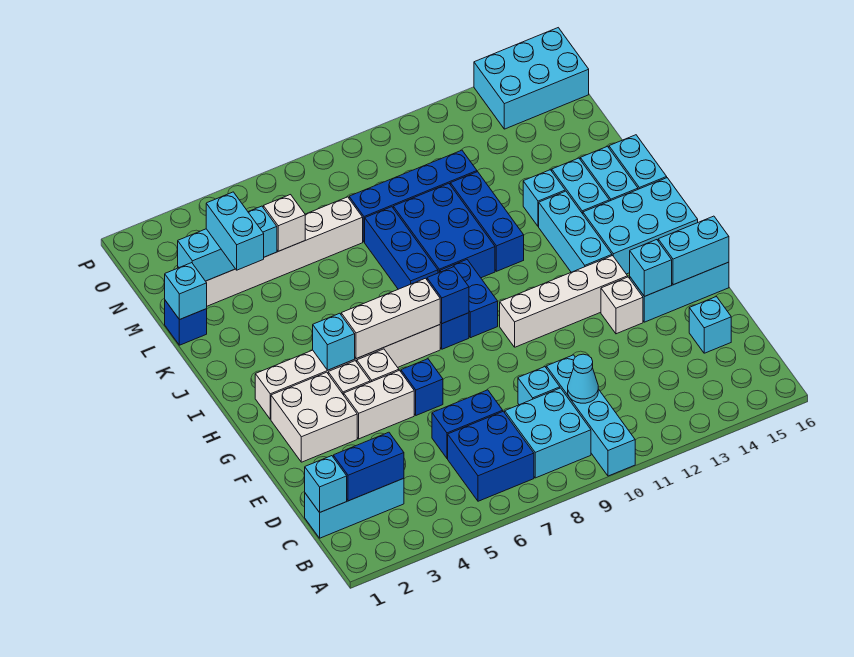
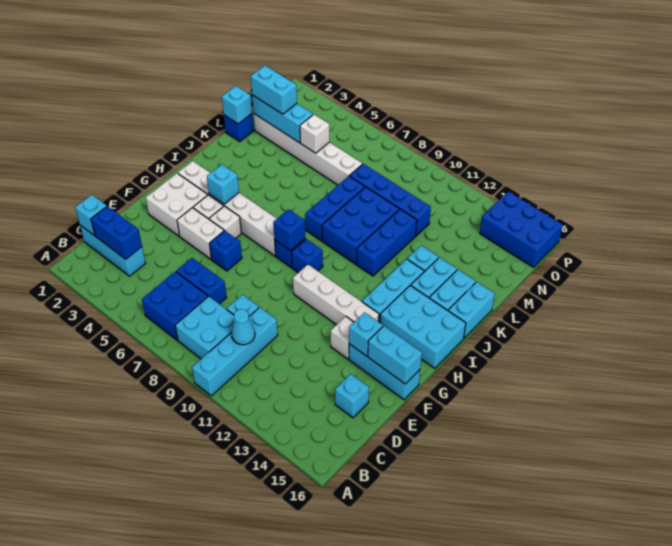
white 1x3 brick [341,278,440,359] -> none
blue 1x2 brick [440,260,498,338] -> blue 1x1 brick [292,239,323,273]
cyan 1x2 brick [206,192,264,270] -> cyan 1x2 brick turned to [251,65,297,114]
cyan 2x3 brick [474,28,589,129] -> blue 2x3 brick [480,192,563,267]

